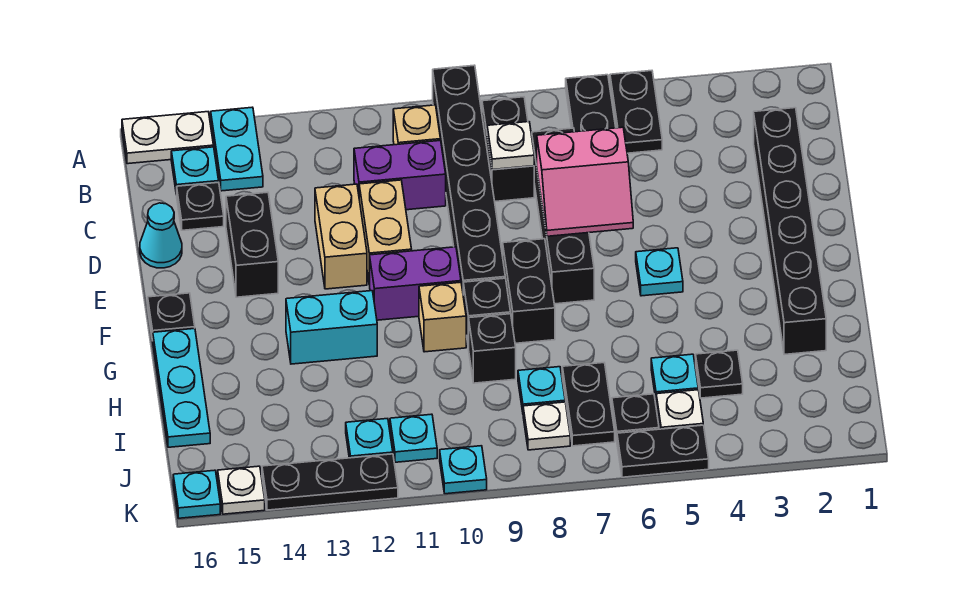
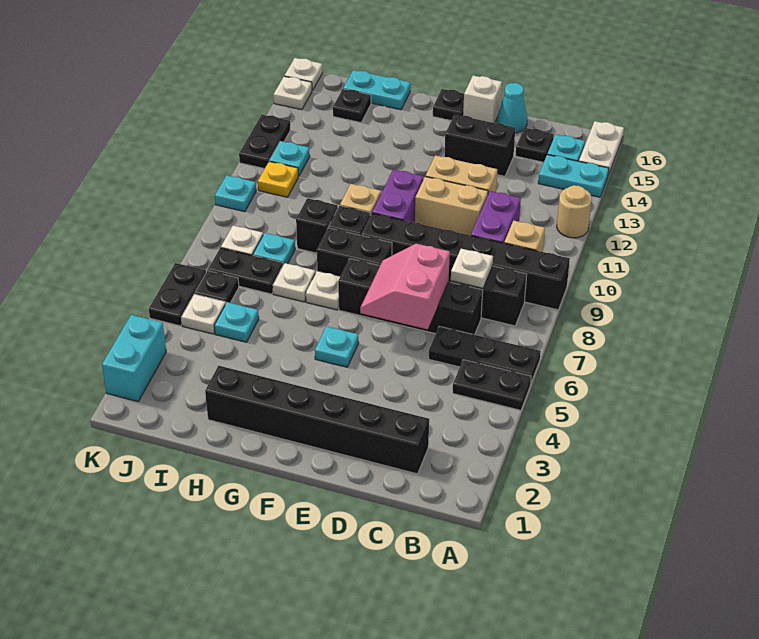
none -> tan 1x1 round brick [557,185,592,238]
none -> white 1x1 brick [463,76,502,123]
none -> white 1x1 plate [306,271,340,310]
cyan 1x2 brick [286,291,377,364] -> cyan 1x2 brick moved to [102,315,166,401]
cyan 1x3 plate [153,328,210,447] -> cyan 1x2 plate [343,70,411,110]
none -> white 1x1 plate [273,263,315,302]
black 1x1 plate [696,350,743,398] -> black 1x1 plate moved to [333,89,371,123]
cyan 1x1 plate [390,414,437,462] -> yellow 1x1 plate [258,161,298,197]
black 1x3 plate [262,454,398,510] -> black 1x2 plate [239,115,290,169]
cyan 1x1 plate [173,470,220,518] -> white 1x1 plate [284,58,323,91]

